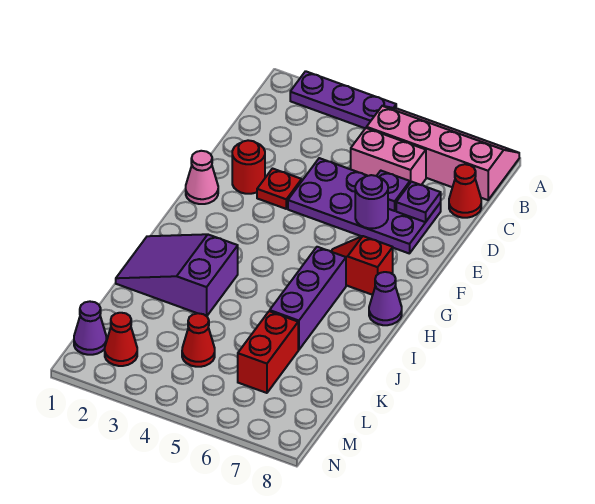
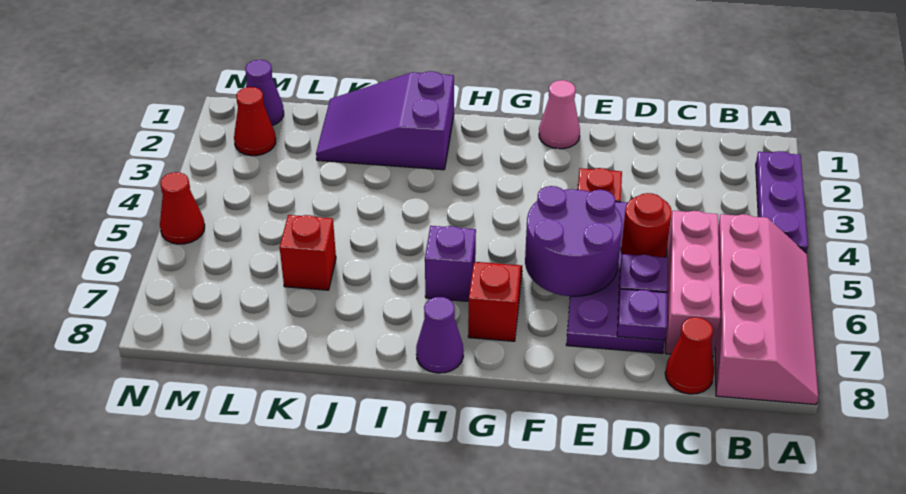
pink 1x2 brick [351,128,426,185] -> pink 1x3 brick [665,211,720,356]
red 1x1 round brick [232,140,265,194] -> red 1x1 round brick moved to [621,193,672,257]
purple 1x1 round brick [355,175,388,228] -> purple 2x2 round brick [525,186,622,296]
purple 1x3 brick [270,247,346,350] -> purple 1x1 brick [425,226,476,301]
purple 2x3 slope [116,234,238,316] -> purple 2x3 slope turned to [316,71,454,170]
red 1x2 brick [238,311,298,393] -> red 1x1 brick [280,215,336,290]
red 1x1 cone [182,313,215,367] -> red 1x1 cone moved to [160,172,205,244]

